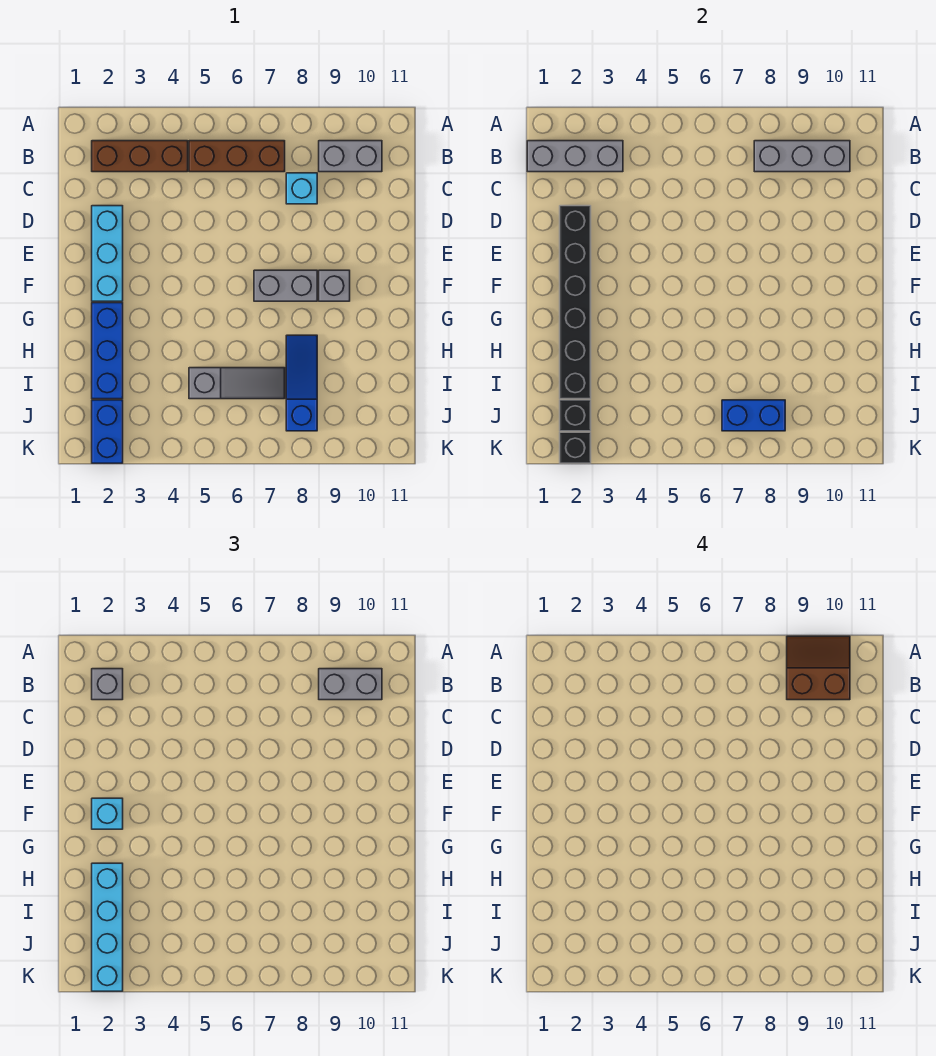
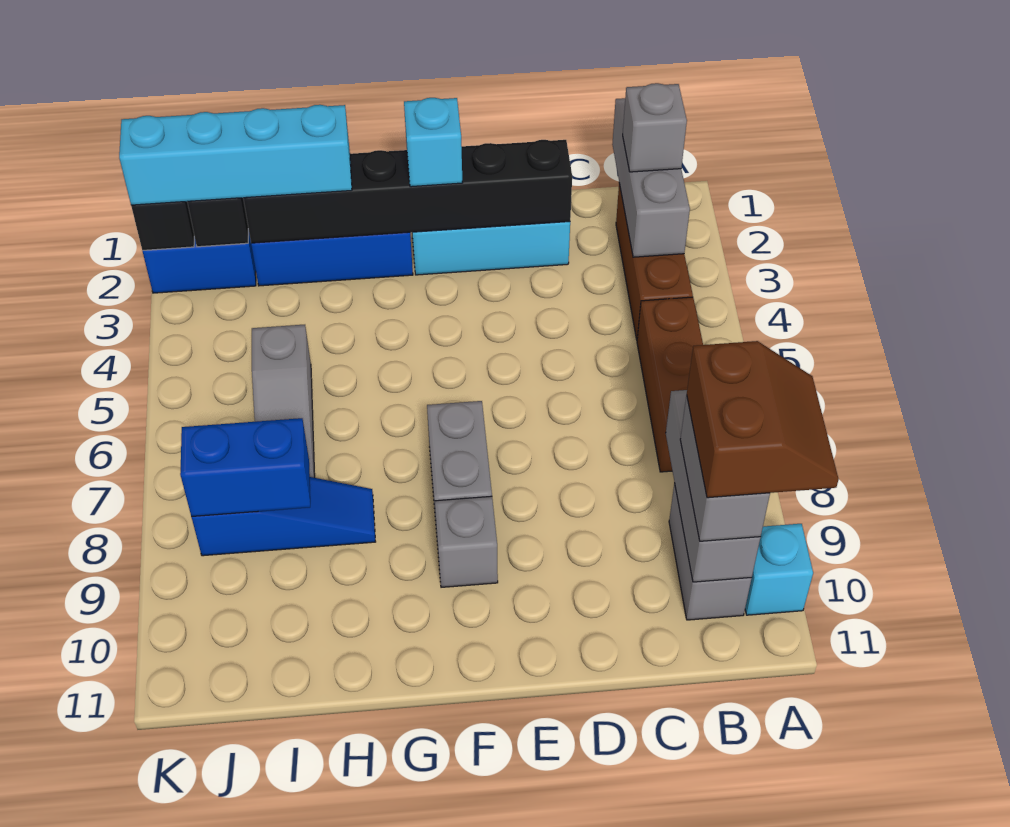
cyan 1x1 brick [286,173,317,204] -> cyan 1x1 brick moved to [745,524,813,615]
blue 1x2 brick [722,400,785,431] -> blue 1x2 brick turned to [180,418,310,517]

